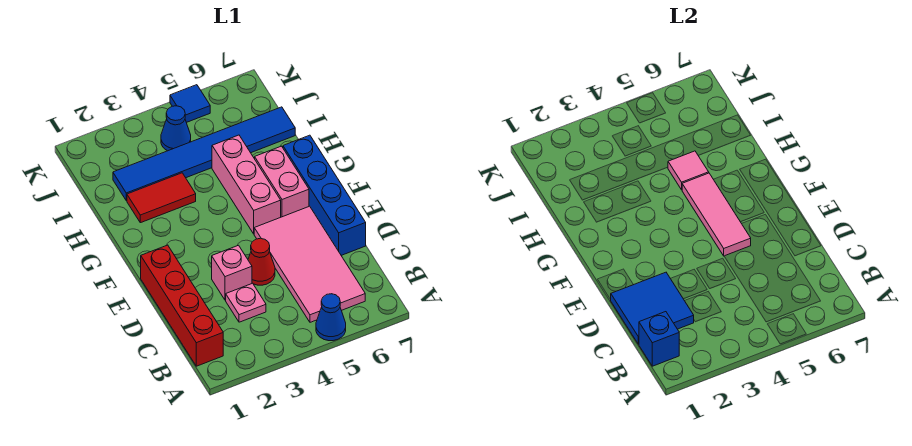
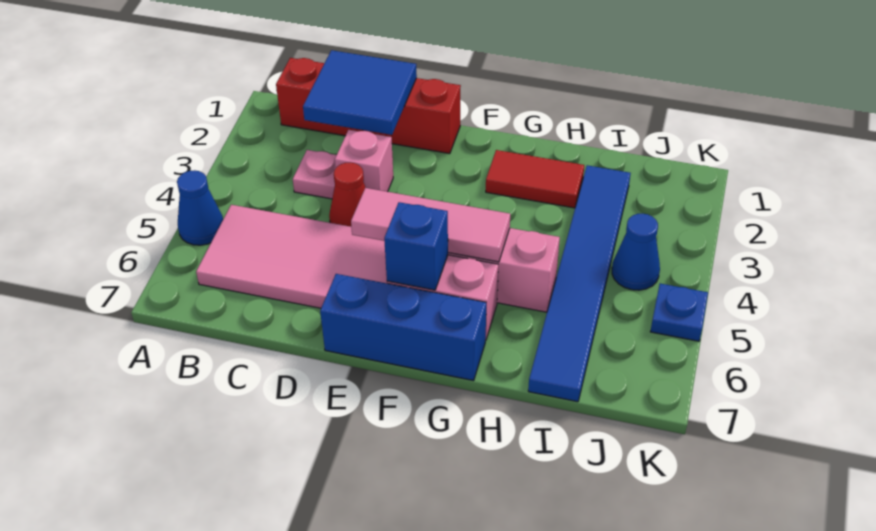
blue 1x1 brick [639,312,679,366] -> blue 1x1 brick moved to [384,202,448,290]
blue 1x4 brick [283,135,366,255] -> blue 1x3 brick [320,274,486,381]
red 1x2 tile [127,173,196,223] -> red 1x2 tile turned to [486,150,584,208]
pink 1x1 tile [668,151,709,190] -> none
blue 1x1 tile [170,85,210,123] -> blue 1x1 plate [650,284,708,341]

